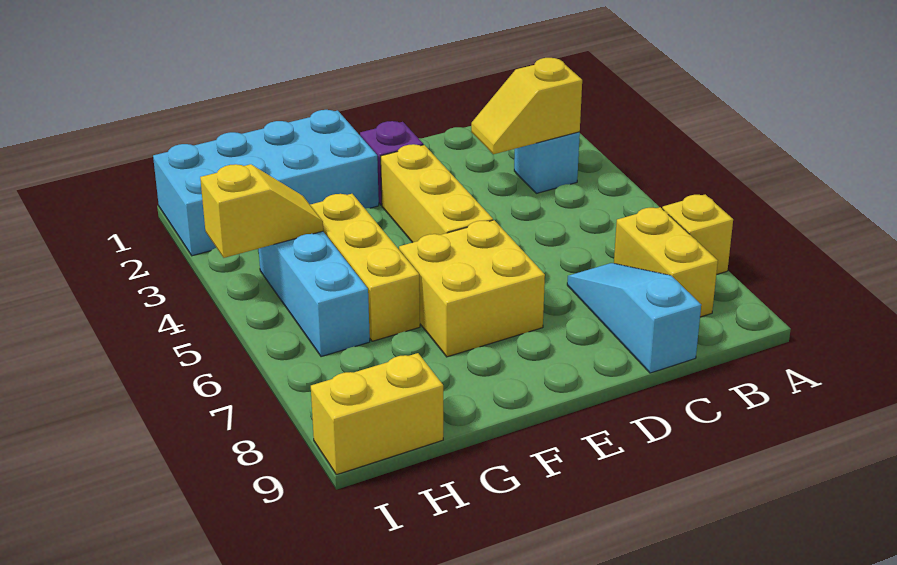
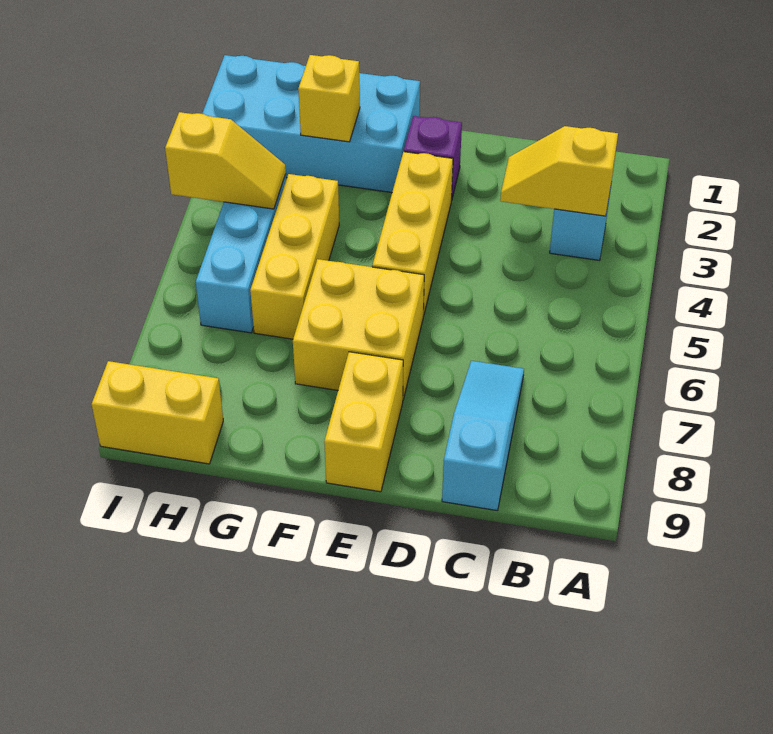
yellow 1x1 brick [662,194,733,275] -> yellow 1x1 brick moved to [298,55,360,142]
yellow 1x2 brick [614,207,718,317] -> yellow 1x2 brick moved to [324,352,403,492]

